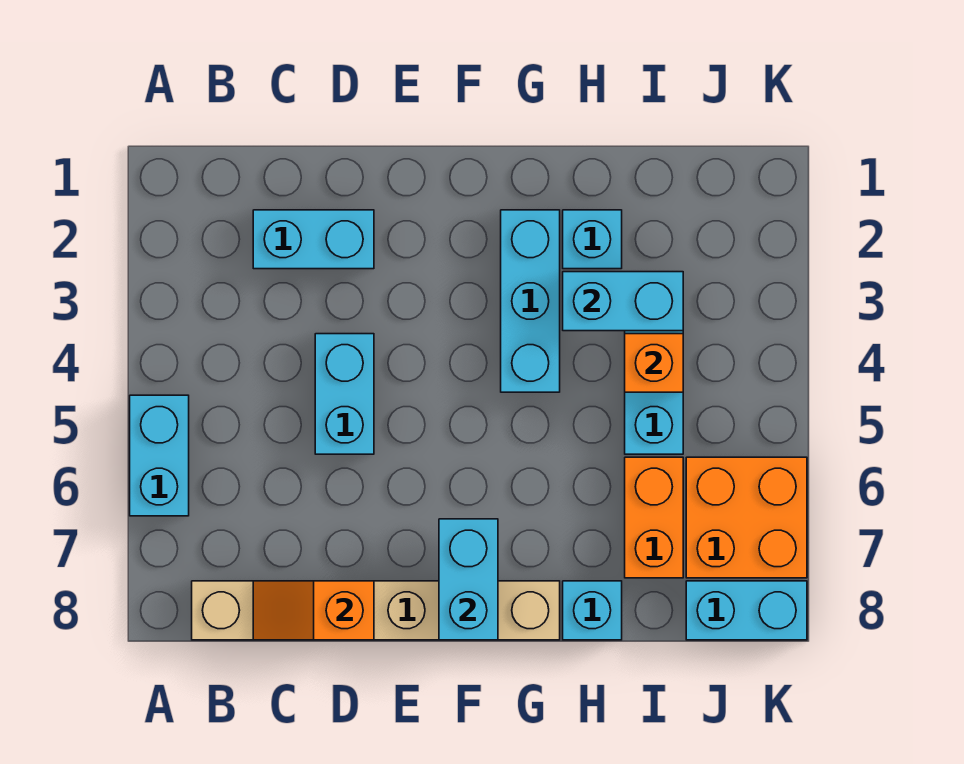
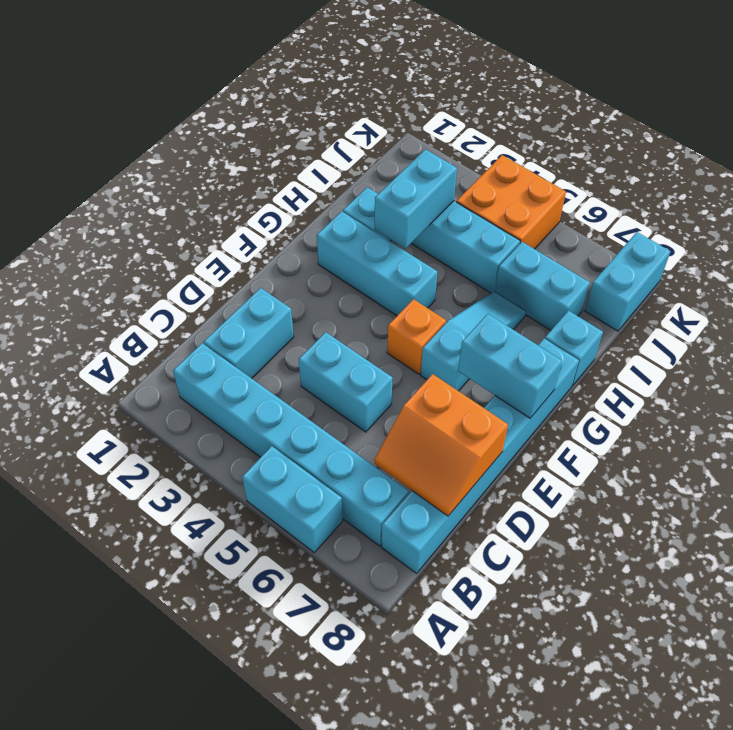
none -> cyan 1x6 brick [173,343,408,546]
tan 1x6 brick [192,581,560,640] -> cyan 1x6 brick [382,338,579,573]
orange 1x2 slope [253,581,374,640] -> orange 2x2 slope [375,374,508,516]
none -> cyan 1x3 slope [421,292,526,391]
orange 1x1 brick [625,334,683,392] -> orange 1x1 brick moved to [387,299,446,374]
orange 1x2 brick [625,457,683,578] -> cyan 1x2 brick [495,242,590,330]
orange 2x2 brick [686,457,807,578] -> orange 2x2 brick moved to [456,155,566,249]

